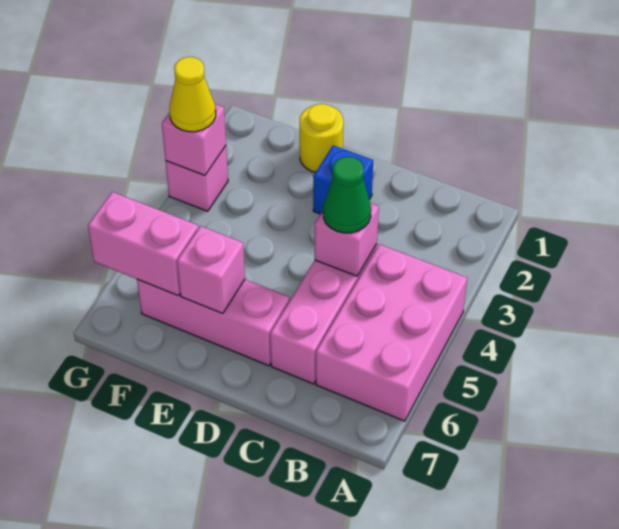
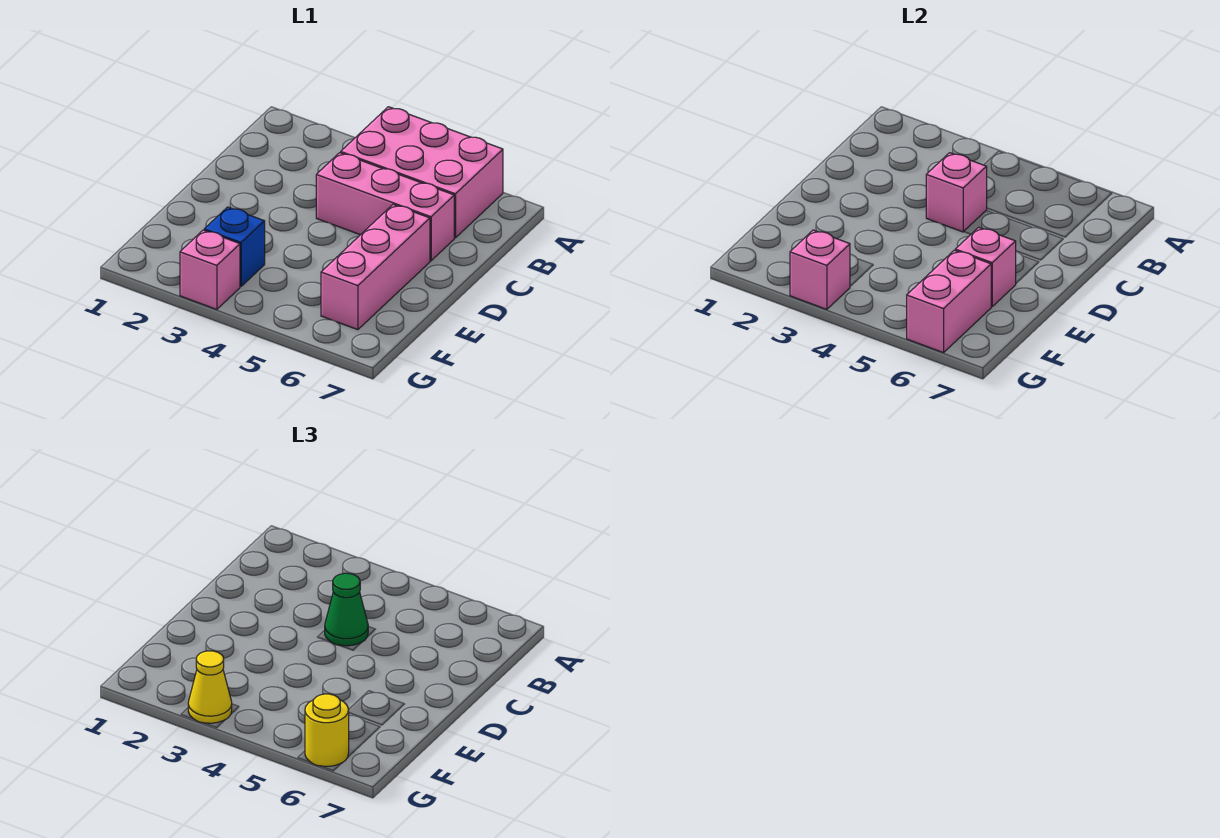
blue 1x1 brick [313,145,373,214] -> blue 1x1 brick moved to [204,207,265,286]
yellow 1x1 round brick [300,104,343,172] -> yellow 1x1 round brick moved to [305,694,349,766]

